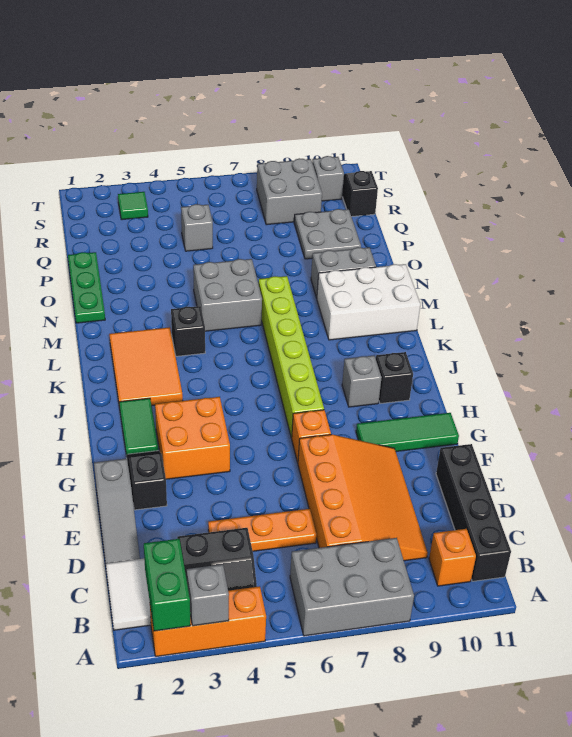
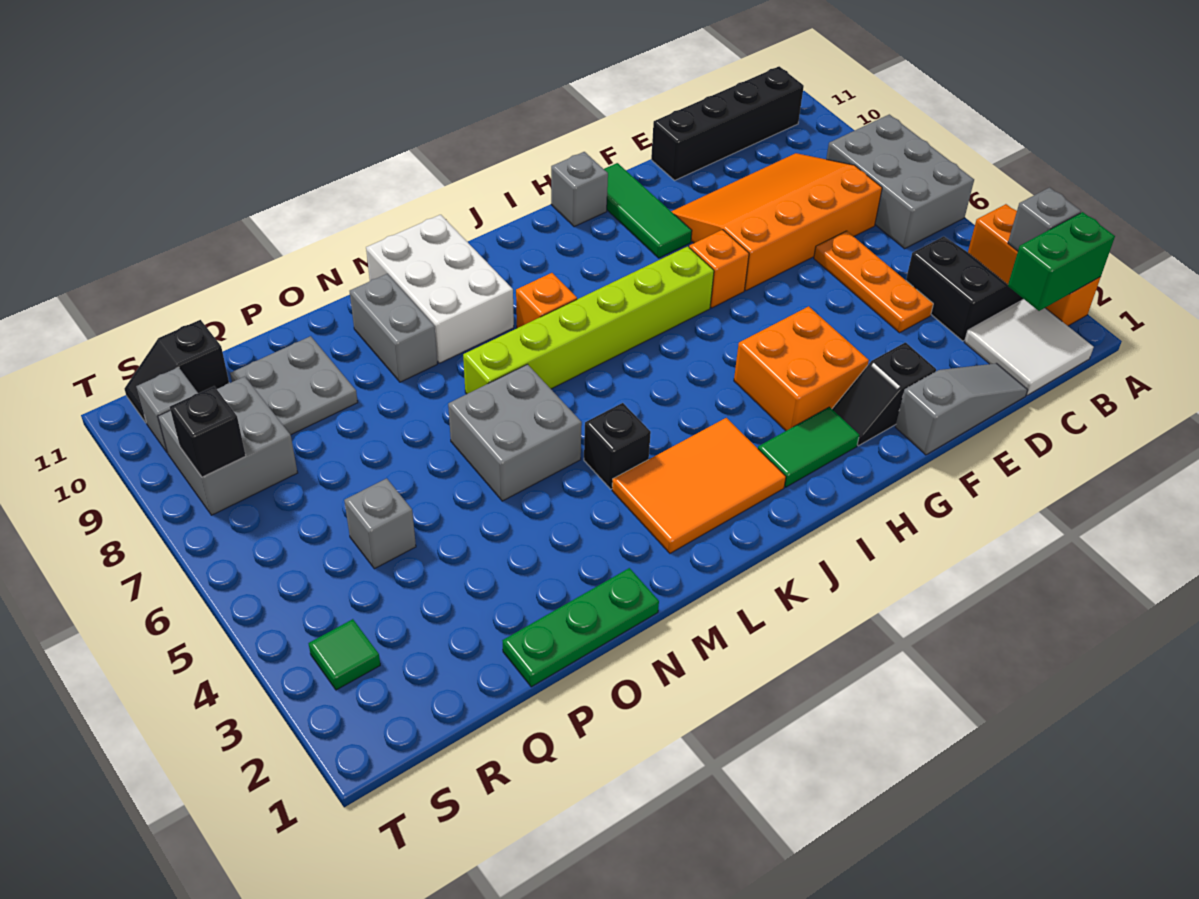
orange 1x1 brick [429,529,476,586] -> orange 1x1 brick moved to [516,273,577,328]
grey 1x1 brick [342,356,382,407] -> grey 1x1 brick moved to [551,152,608,227]
black 1x1 brick [376,352,413,404] -> black 1x1 brick moved to [170,386,246,477]

